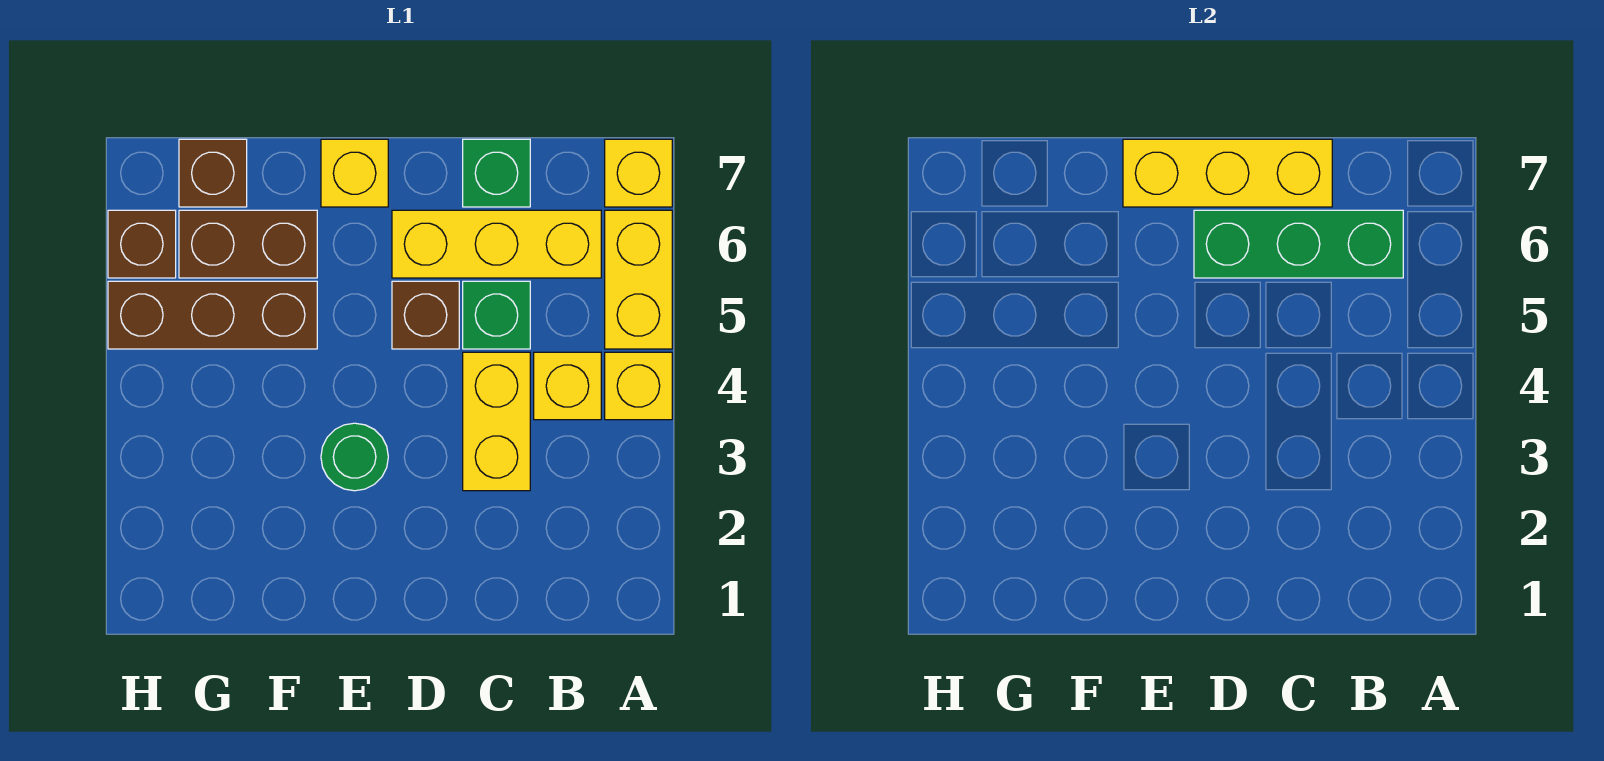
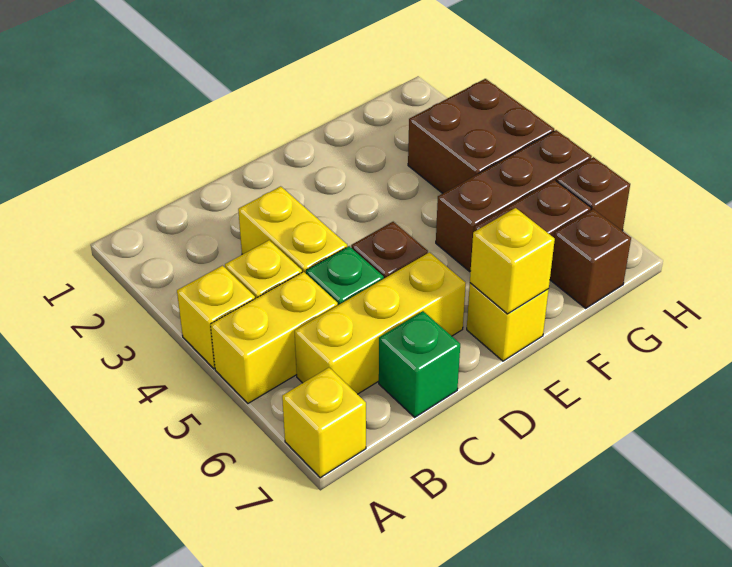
yellow 1x2 brick [605,210,672,349] -> yellow 1x2 brick turned to [211,272,338,403]
green 1x3 brick [1194,210,1403,278] -> none
yellow 1x3 brick [1123,139,1332,207] -> yellow 1x1 brick [470,208,555,314]
green 1x1 round brick [321,423,388,491] -> none
none -> brown 2x2 brick [408,79,554,193]

